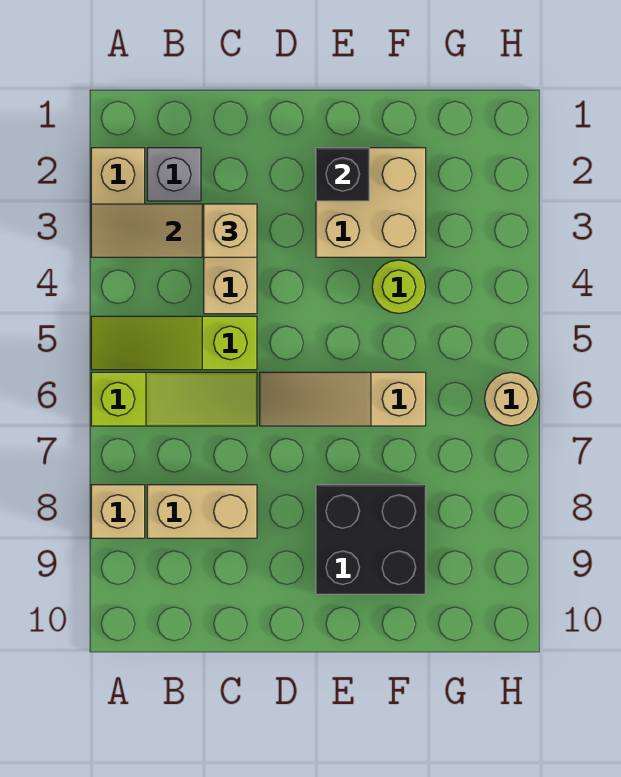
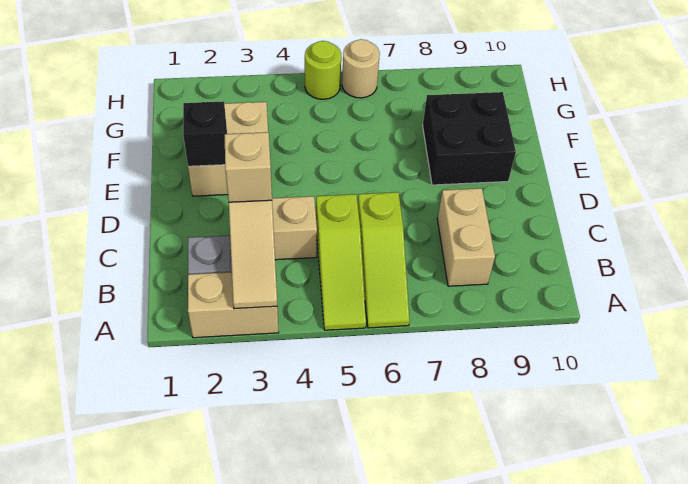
lime 1x3 slope [91,372,257,426] -> lime 1x3 slope turned to [358,192,410,328]
tan 1x1 brick [91,485,145,538] -> none
tan 1x3 slope [260,372,426,426] -> none
lime 1x1 round brick [372,260,426,313] -> lime 1x1 round brick moved to [305,41,341,99]

